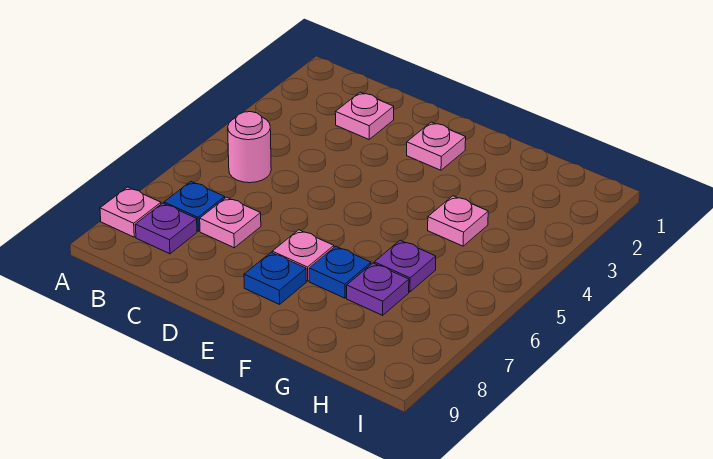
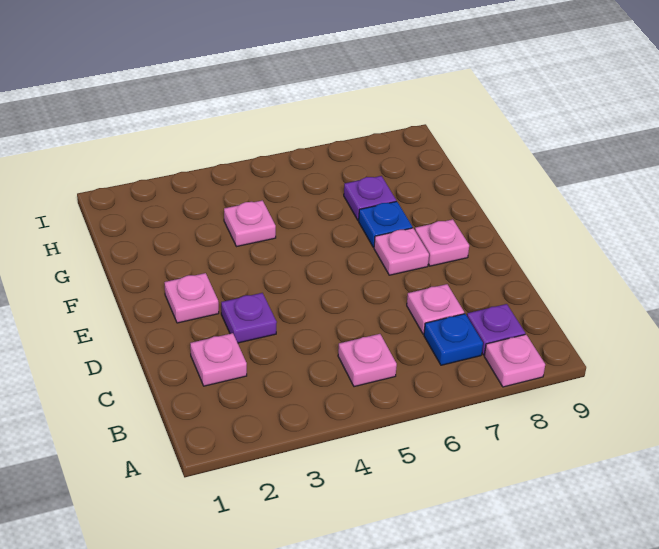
pink 1x1 round brick [228,112,271,183] -> pink 1x1 plate [338,334,397,387]
blue 1x1 plate [244,253,306,304] -> pink 1x1 plate [415,219,469,266]
purple 1x1 plate [374,240,436,292] -> purple 1x1 plate moved to [221,293,277,343]

